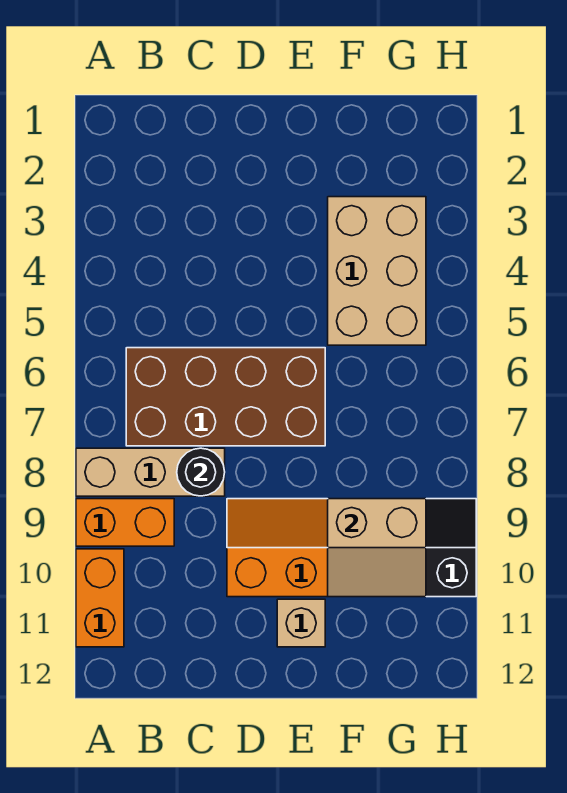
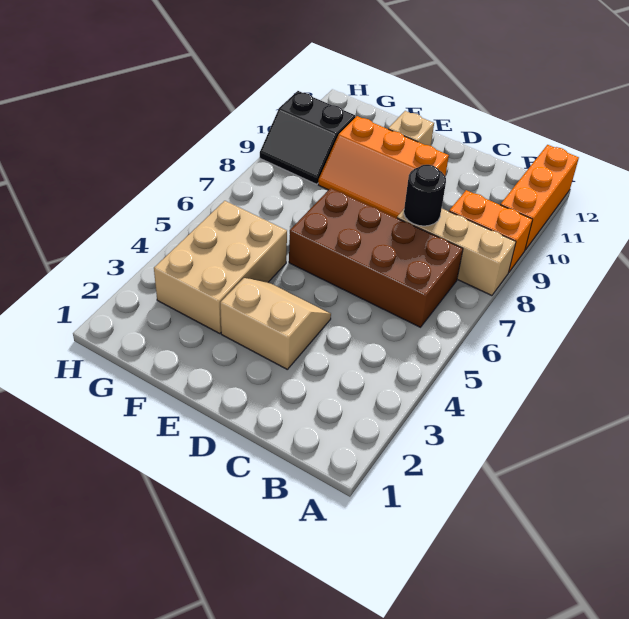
orange 1x2 brick [76,549,124,647] -> orange 1x3 brick [501,145,579,250]
tan 2x2 slope [328,499,426,597] -> tan 2x2 slope moved to [220,278,331,369]

